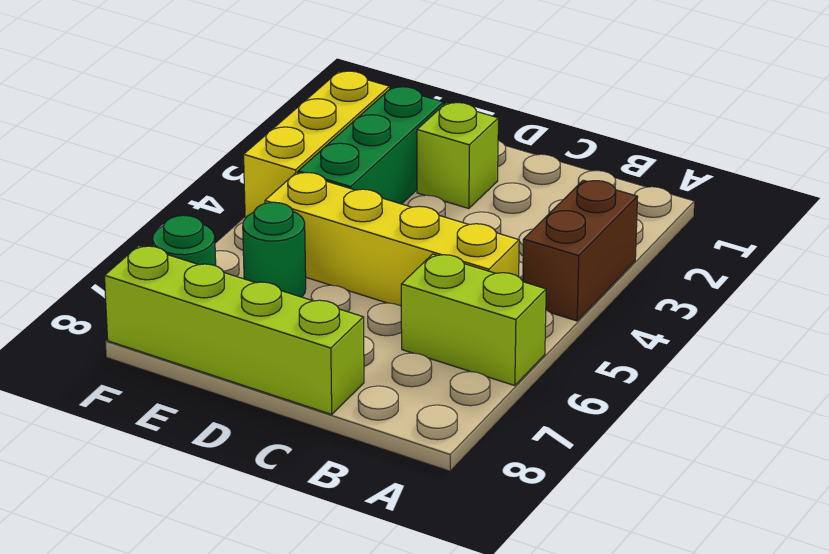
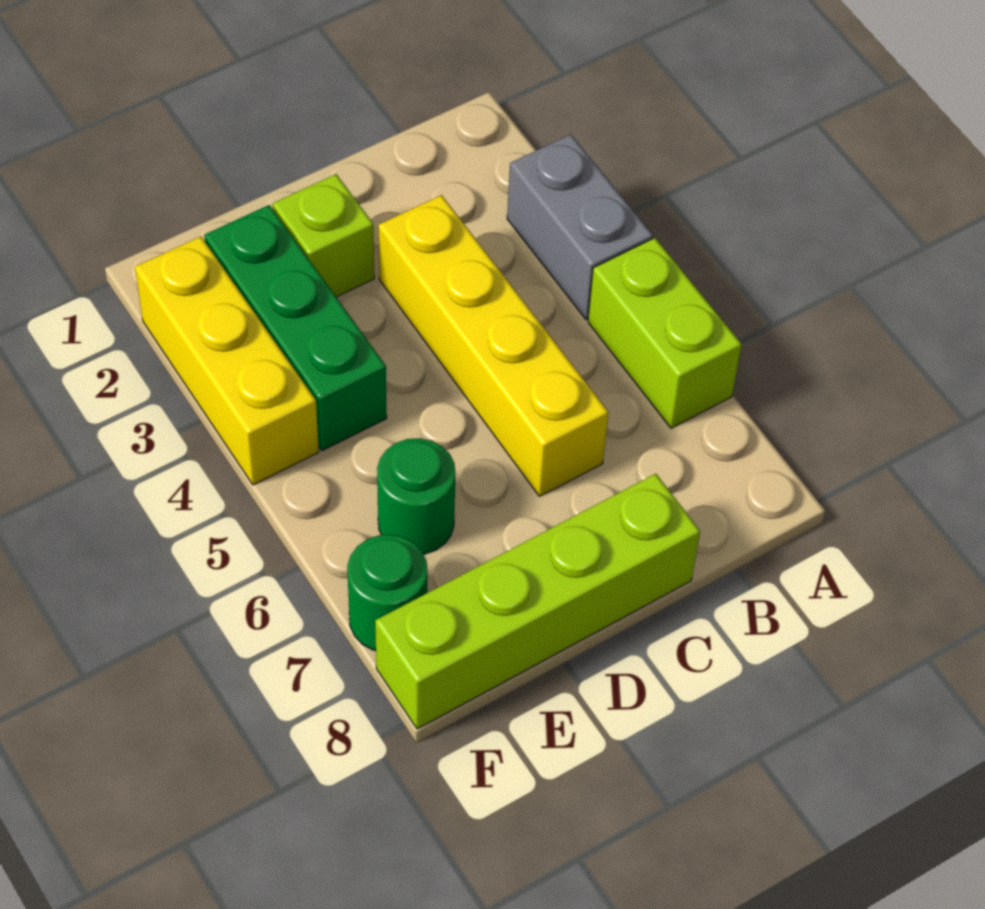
brown 1x2 brick [523,180,638,321] -> grey 1x2 brick [507,134,653,320]
lime 1x2 brick [401,254,546,386] -> lime 1x2 brick turned to [588,238,742,428]
yellow 1x4 brick [265,172,519,306] -> yellow 1x4 brick turned to [379,195,609,496]

